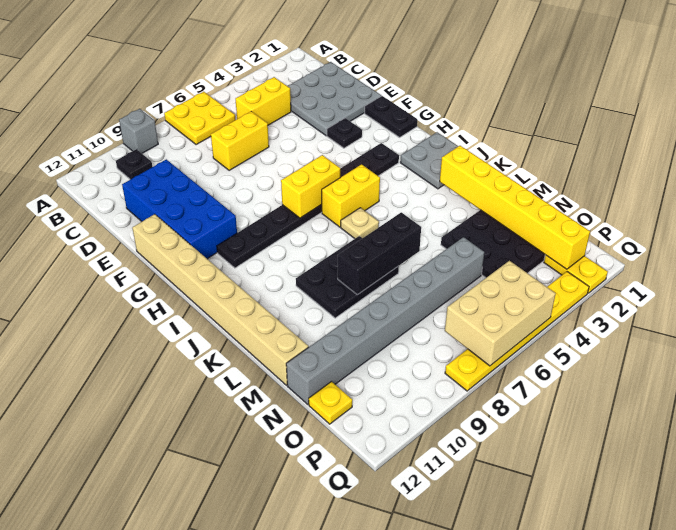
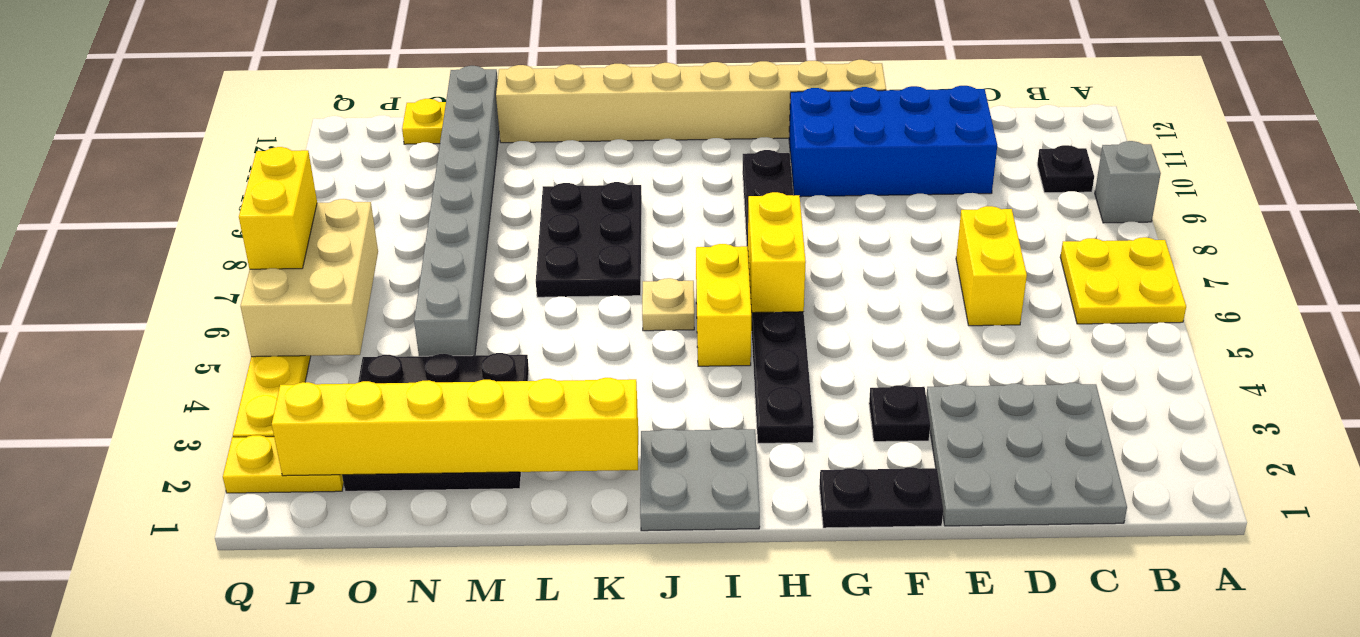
yellow 1x2 brick [236,77,291,125] -> yellow 1x2 brick moved to [239,147,317,269]
black 1x3 brick [338,212,421,295] -> none

